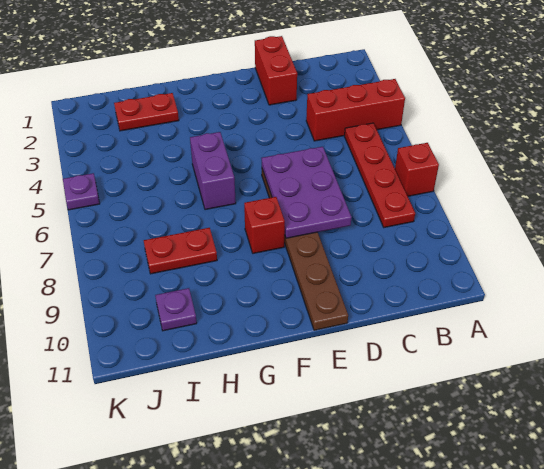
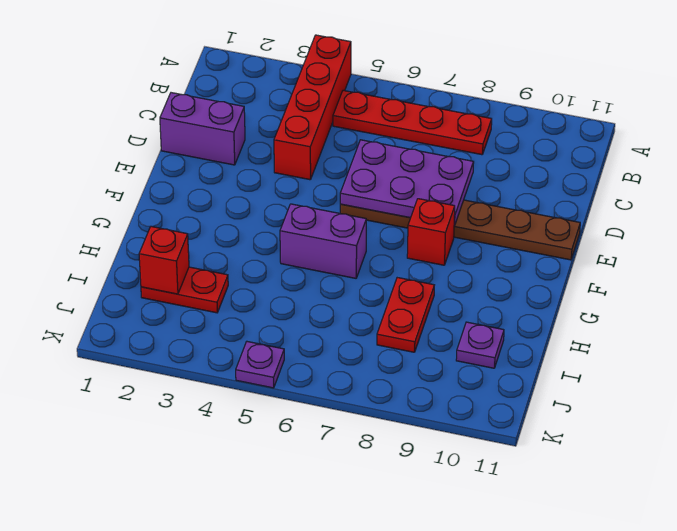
red 1x3 brick [306,79,405,141] -> red 1x4 brick [274,35,351,180]
red 1x1 brick [395,143,439,196] -> red 1x1 brick moved to [139,226,189,294]
red 1x2 brick [255,36,297,105] -> purple 1x2 brick [160,93,245,165]
red 1x2 plate [114,93,179,131] -> red 1x2 plate turned to [141,267,228,313]

